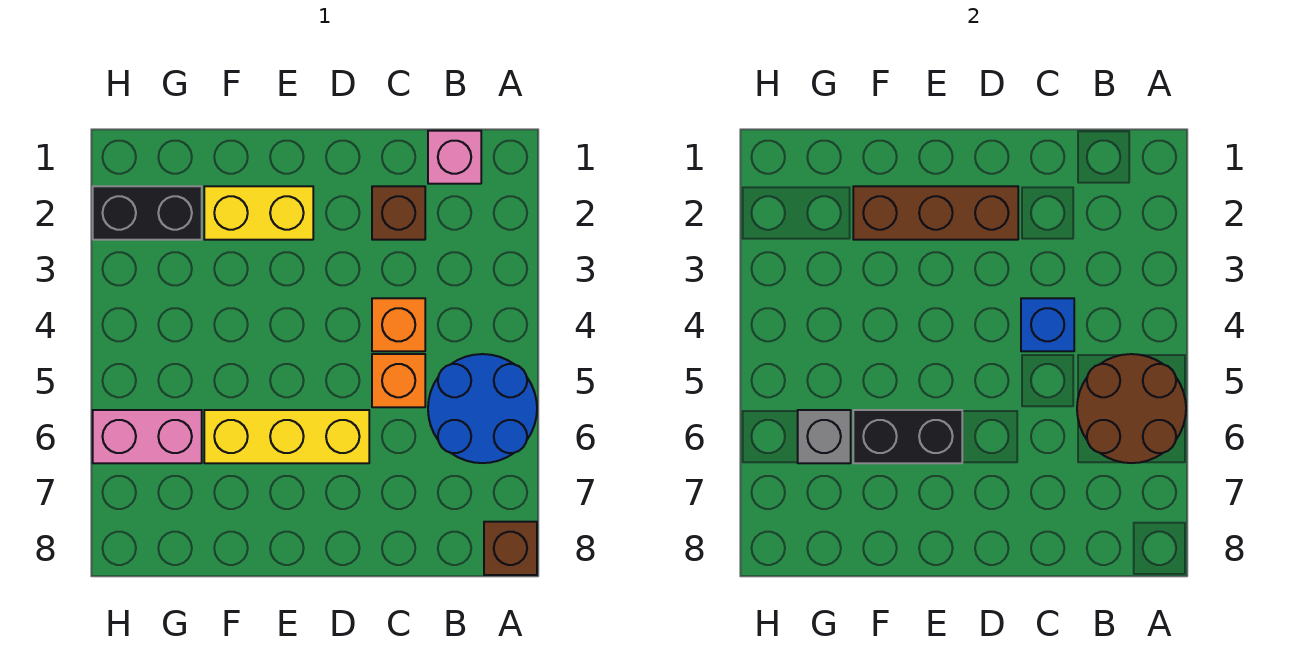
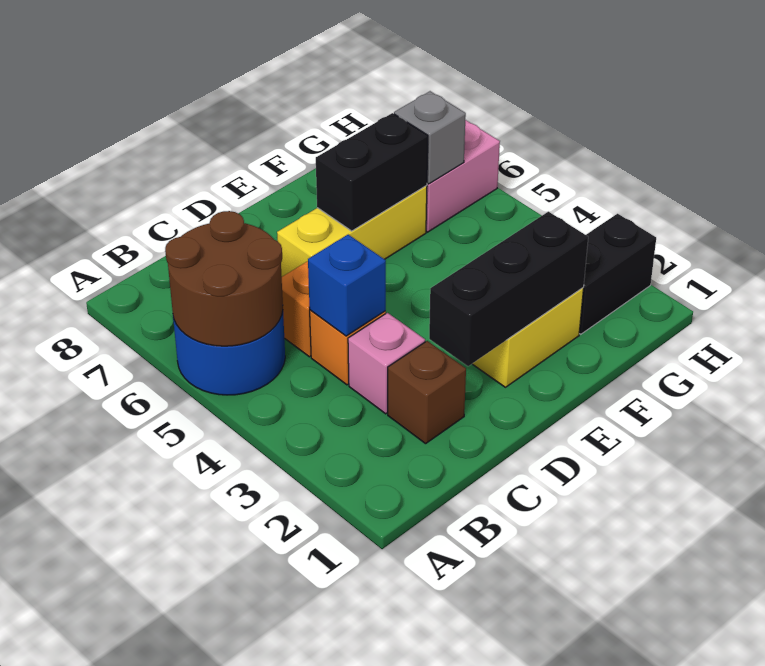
brown 1x1 brick [484,522,537,575] -> none
pink 1x1 brick [428,131,481,184] -> pink 1x1 brick moved to [348,313,425,414]
brown 1x3 brick [853,186,1018,240] -> black 1x3 brick [429,212,588,366]

